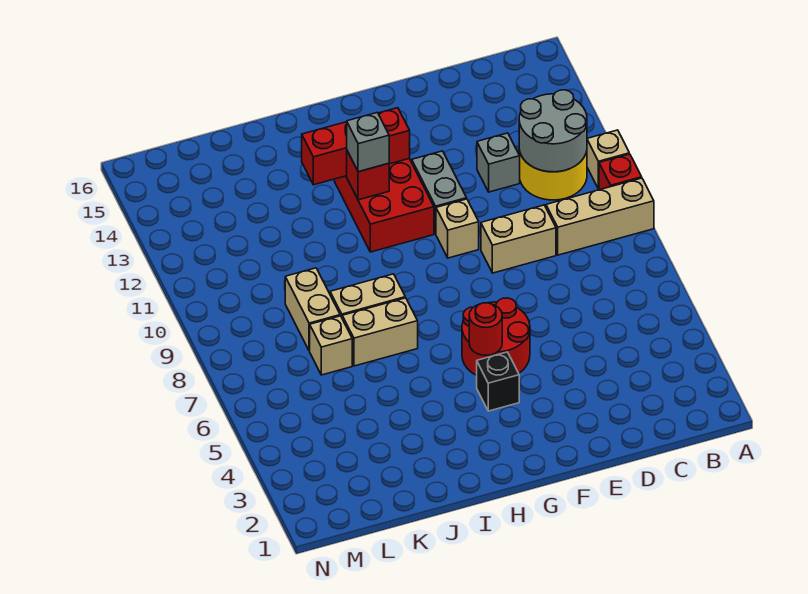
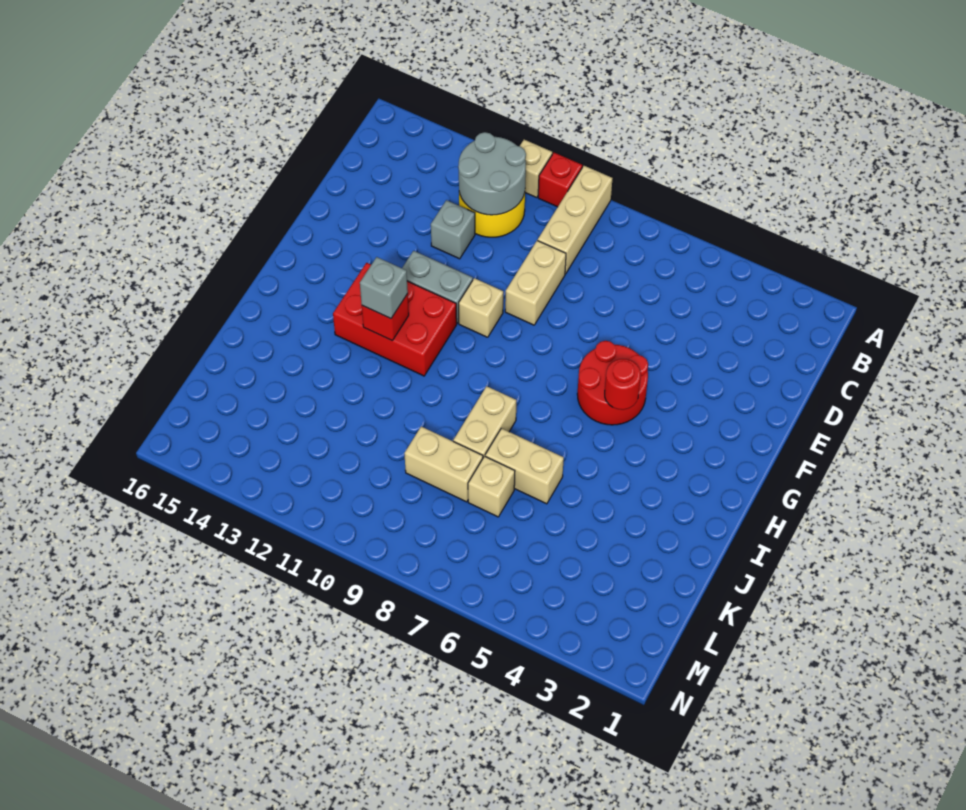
black 1x1 brick [477,352,519,411] -> none
red 1x3 brick [302,108,410,185] -> none
tan 1x2 brick [342,298,418,366] -> tan 1x2 brick turned to [485,428,564,504]

